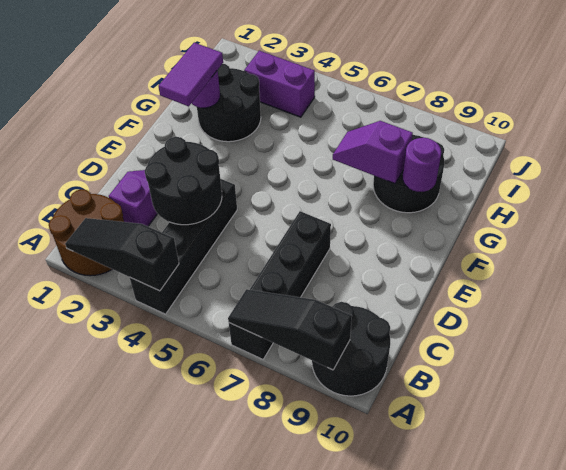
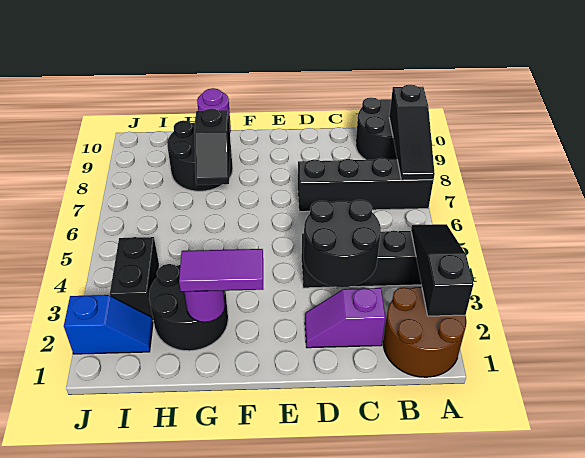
black 1x3 slope [65,218,179,291] -> black 1x3 slope turned to [411,224,474,316]
purple 1x2 slope [333,121,413,184] -> black 1x2 slope [194,109,231,185]
none -> blue 1x2 slope [64,295,153,354]
purple 1x2 brick [244,51,315,117] -> black 1x2 brick [110,237,159,320]

